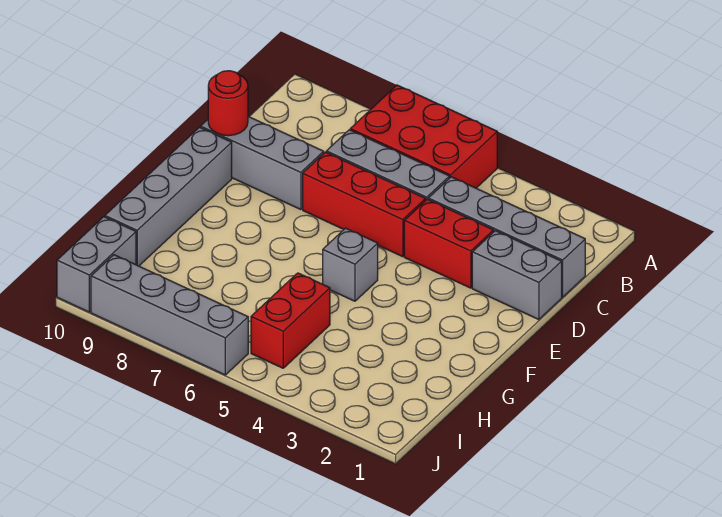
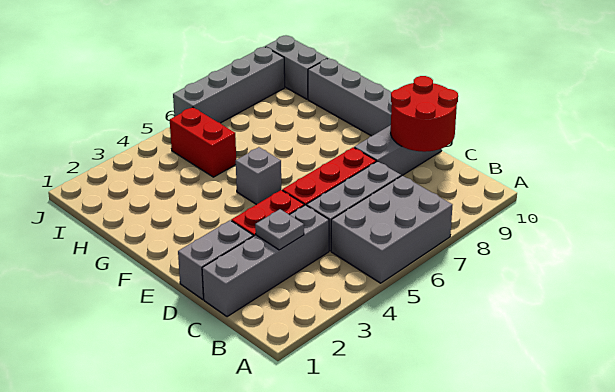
red 2x3 brick [350,85,497,188] -> grey 2x3 brick [331,176,452,283]
none -> grey 1x1 plate [255,209,304,250]
red 1x1 round brick [208,71,248,136] -> red 2x2 round brick [391,76,458,152]

